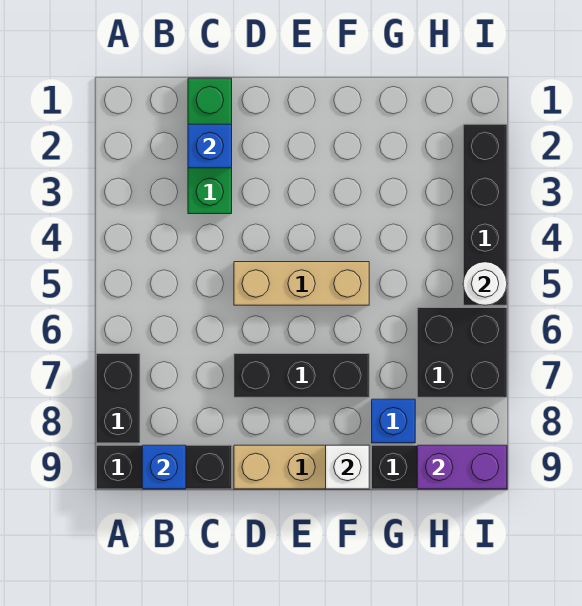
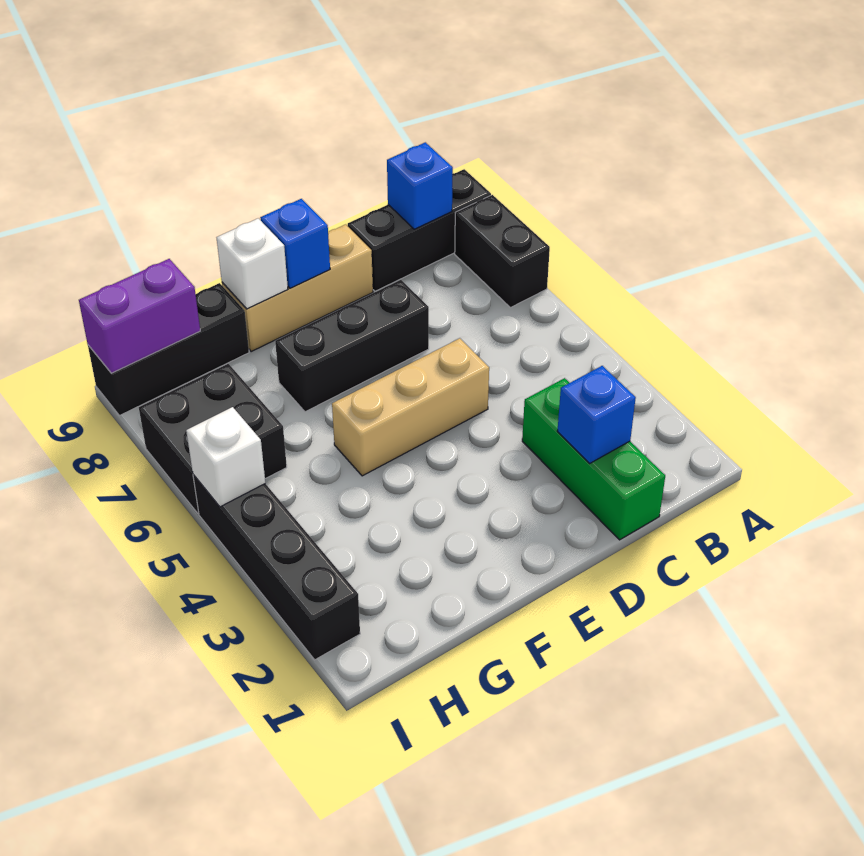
blue 1x1 brick [372,399,415,443] -> blue 1x1 brick moved to [260,199,330,288]
white 1x1 round brick [463,262,507,305] -> white 1x1 brick [186,407,265,507]

